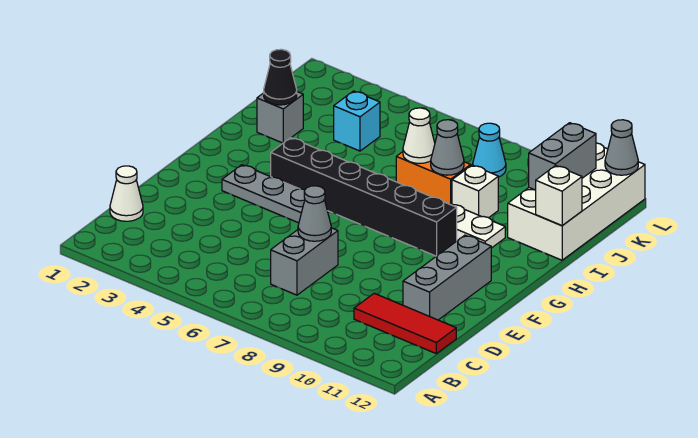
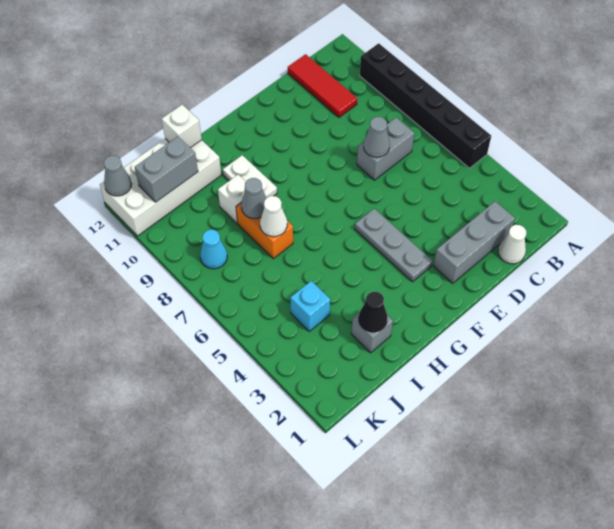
grey 1x3 brick [403,235,491,320] -> grey 1x3 brick moved to [434,201,515,283]
black 1x6 brick [271,138,457,256] -> black 1x6 brick moved to [360,43,491,168]

